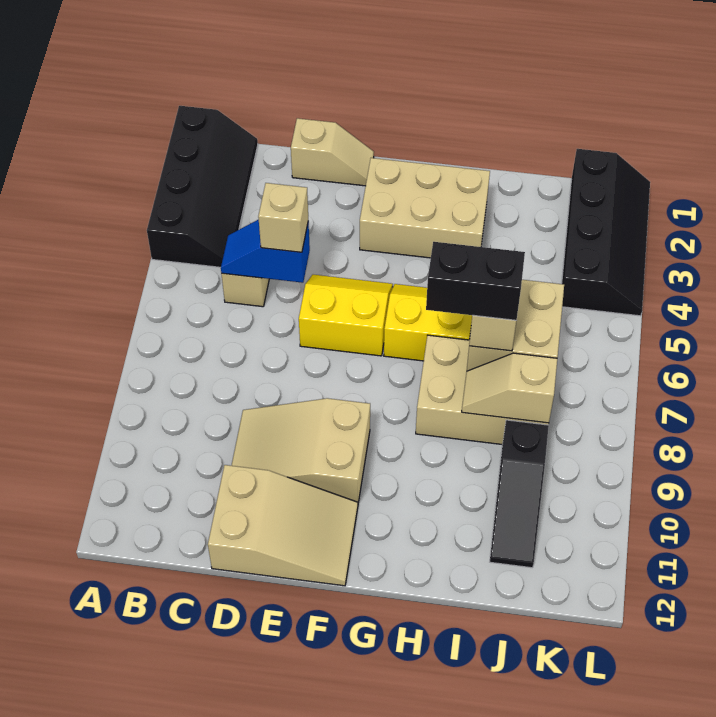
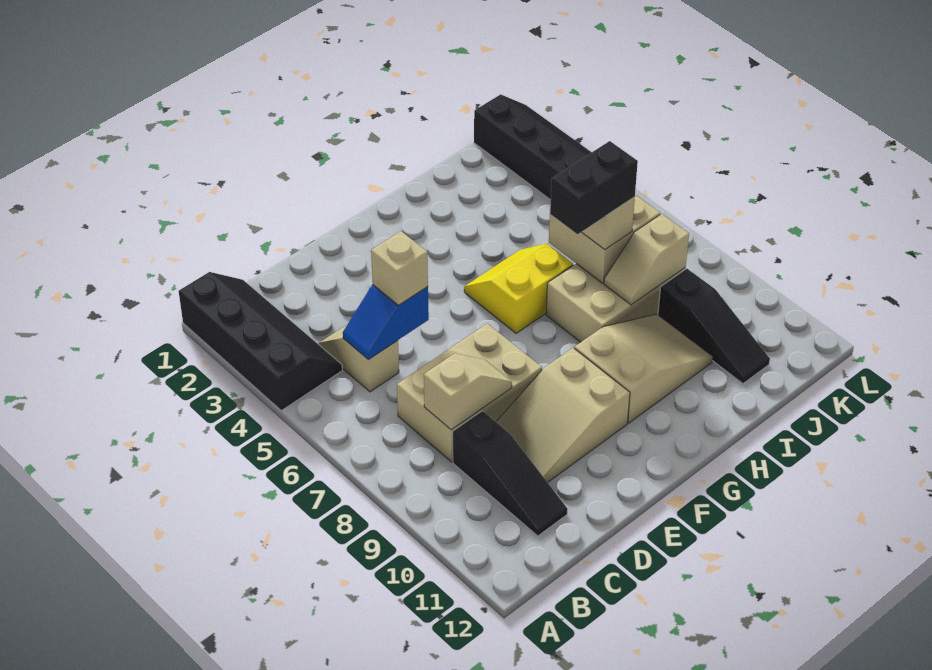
none -> black 1x3 slope [453,411,568,536]
tan 1x2 slope [291,118,374,186] -> tan 1x2 slope moved to [424,353,512,430]
tan 2x3 slope [208,465,358,586] -> tan 2x3 slope moved to [574,314,713,423]
yellow 2x2 slope [299,275,393,356] -> none
tan 2x3 brick [360,158,490,258] -> tan 2x3 brick moved to [397,323,542,462]

